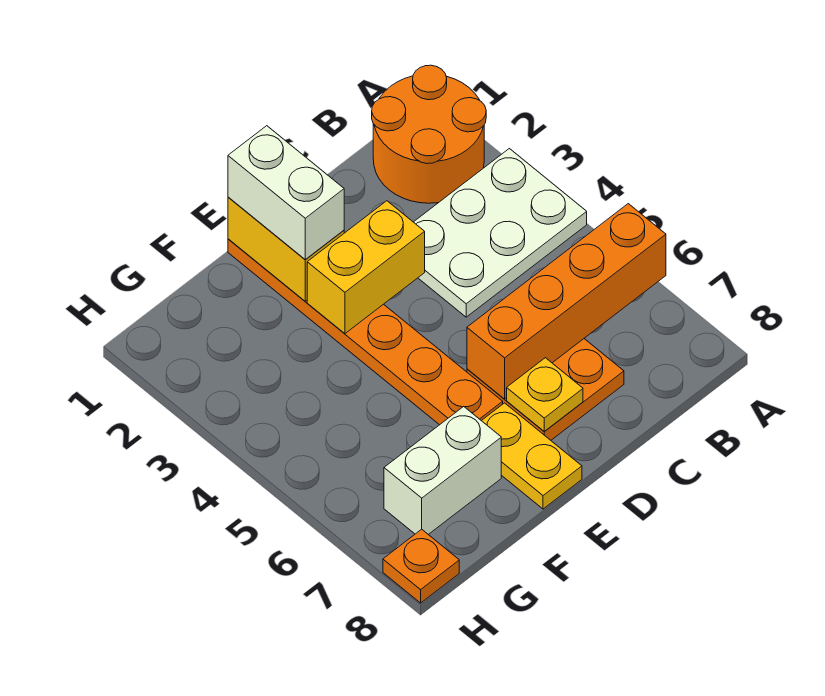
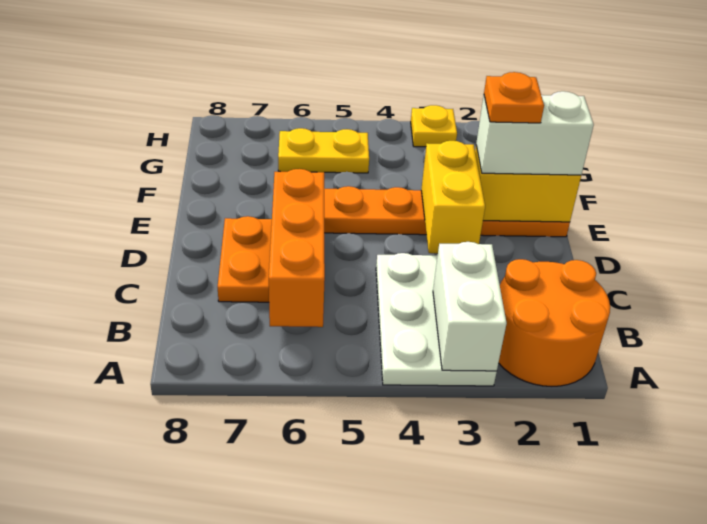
orange 1x4 brick [467,204,666,399] -> orange 1x3 brick [269,169,325,327]
yellow 1x1 plate [507,358,583,432] -> yellow 1x1 plate moved to [411,105,457,147]
yellow 1x2 plate [482,403,582,509] -> yellow 1x2 plate moved to [278,128,369,173]
white 1x2 brick [384,407,501,534] -> white 1x2 brick moved to [433,242,507,371]
orange 1x1 plate [383,529,459,603] -> orange 1x1 plate moved to [484,72,544,123]

